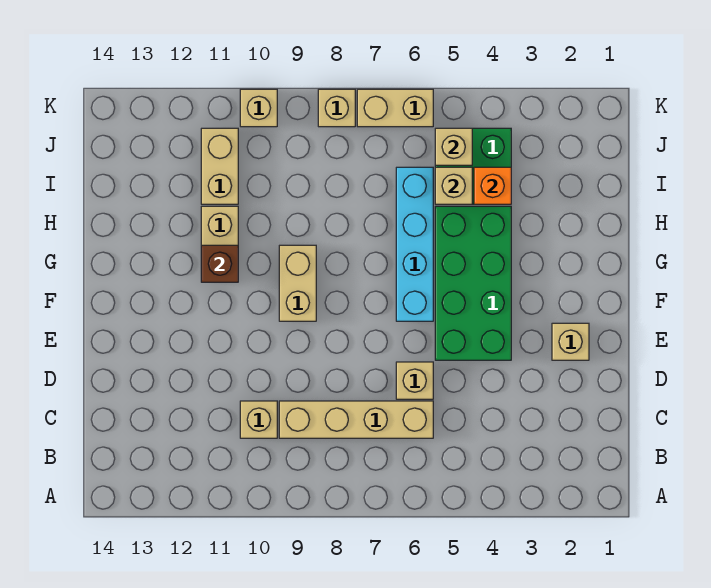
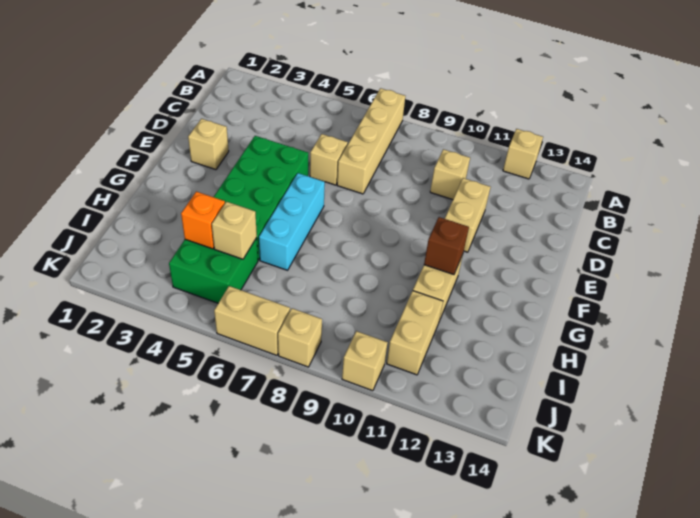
tan 1x4 brick [279,401,433,438] -> tan 1x4 brick turned to [337,88,405,194]
cyan 1x4 brick [396,167,433,321] -> cyan 1x3 brick [259,173,325,270]
tan 1x2 brick [279,245,316,321] -> tan 1x2 brick moved to [445,178,490,252]
tan 1x1 brick [435,128,472,165] -> tan 1x1 brick moved to [503,129,543,179]

